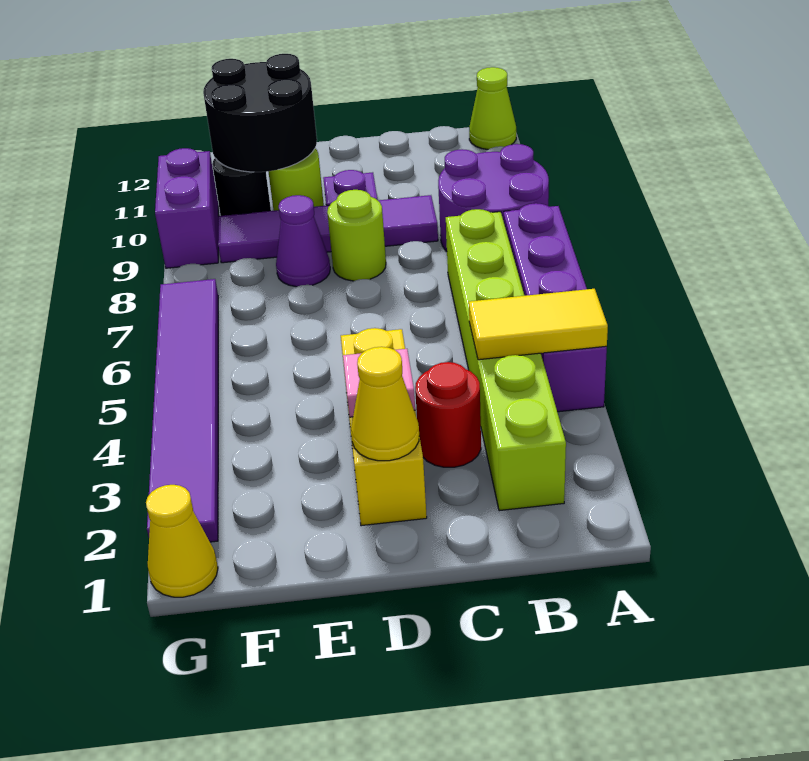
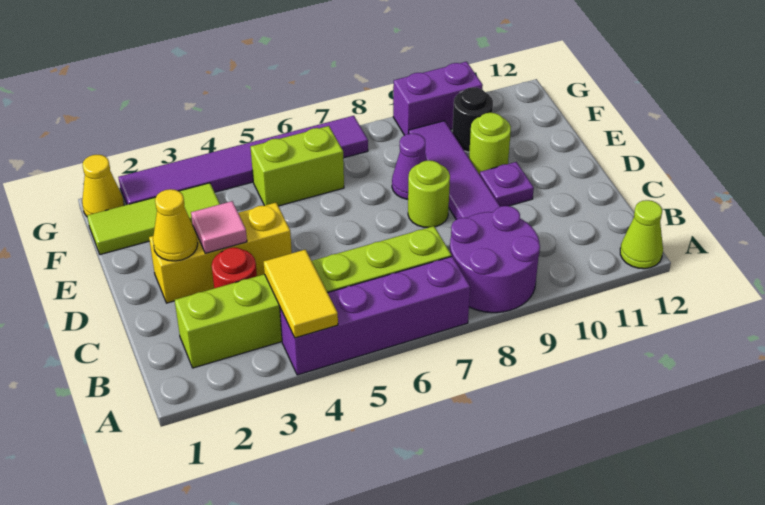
black 2x2 round brick [203,54,317,172] -> none
none -> lime 1x3 tile [87,183,220,255]
none -> lime 1x2 brick [251,126,344,206]

